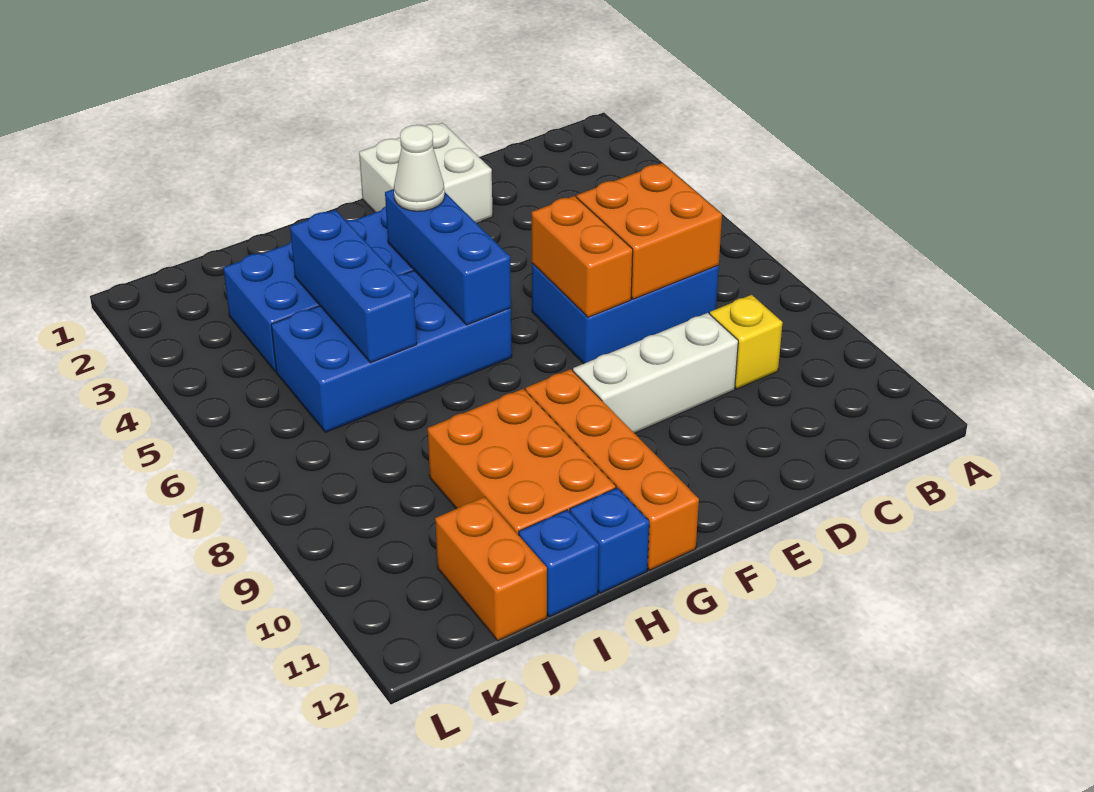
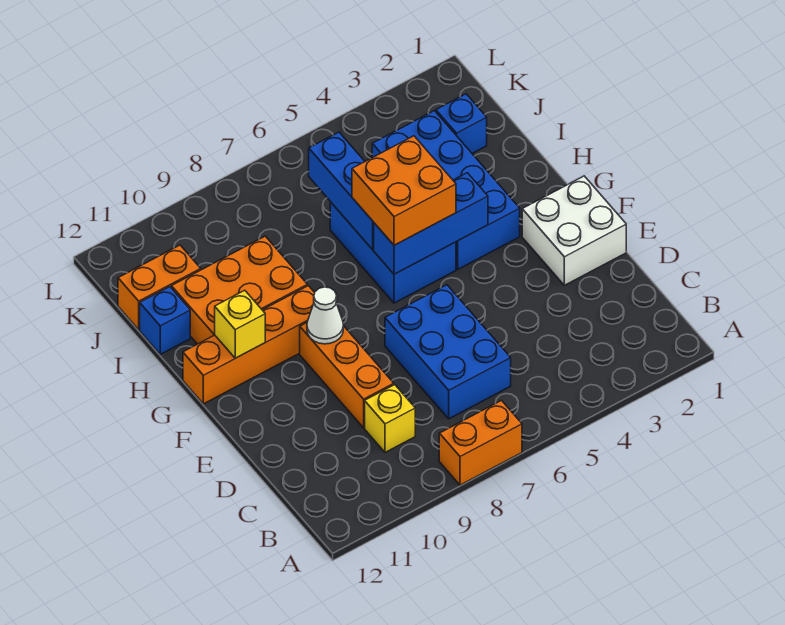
orange 2x2 brick [577,163,722,299] -> orange 2x2 brick moved to [352,136,456,245]
white 1x3 brick [573,313,738,433] -> orange 1x3 brick [300,323,394,428]
orange 1x2 brick [532,196,633,317] -> orange 1x2 brick moved to [439,401,522,485]
white 1x1 cone [394,125,445,211] -> white 1x1 cone moved to [307,287,343,344]
blue 2x4 brick [271,270,512,432] -> blue 2x3 brick [330,202,456,303]
none -> yellow 1x1 brick [215,290,265,358]
blue 1x1 brick [570,488,649,593] -> blue 1x1 brick moved to [436,94,487,153]
blue 1x3 brick [290,210,417,363] -> blue 1x3 brick turned to [309,132,374,249]

